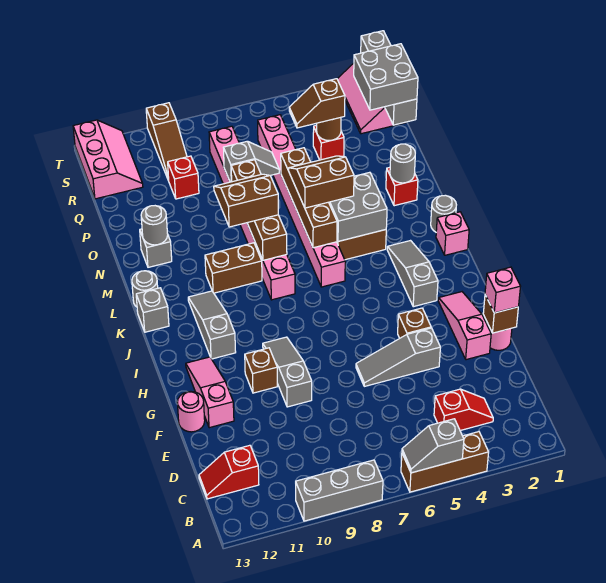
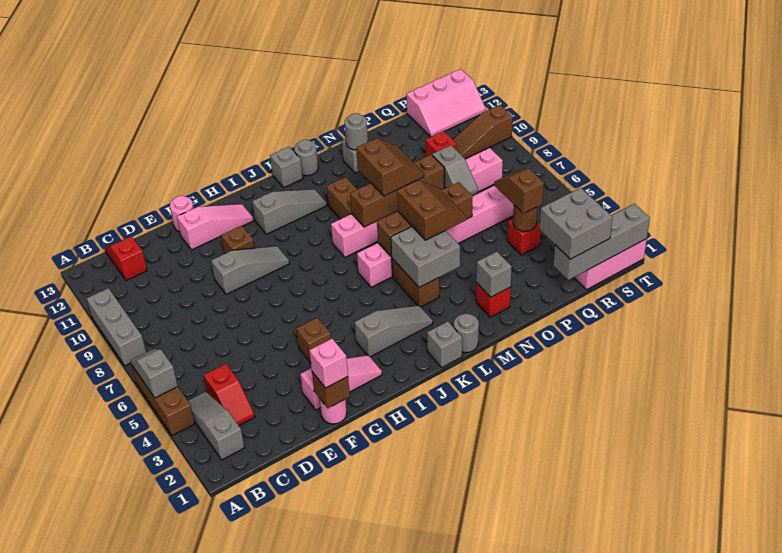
grey 1x3 slope [356,328,440,386] -> grey 1x3 slope moved to [188,392,244,460]
pink 1x1 brick [436,212,469,255] -> grey 1x1 brick [427,321,462,368]
grey 1x1 round brick [390,144,415,183] -> grey 1x1 brick [476,252,512,297]

